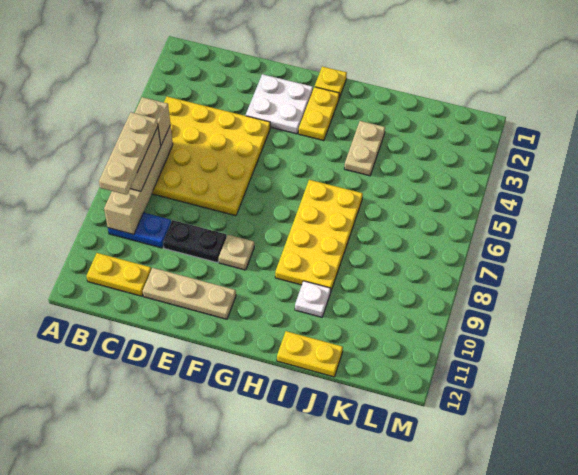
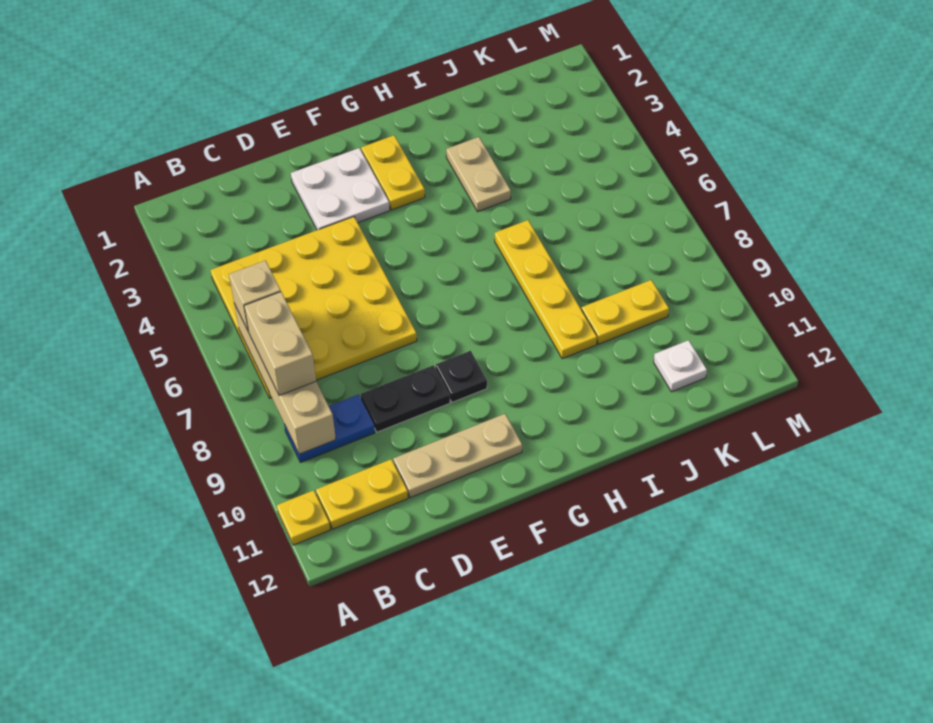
tan 1x3 plate [99,112,158,195] -> none
tan 1x1 plate [219,235,254,270] -> black 1x1 plate [436,351,487,402]
yellow 1x1 plate [315,67,347,98] -> yellow 1x1 plate moved to [277,490,330,545]
yellow 2x4 plate [275,180,363,292] -> yellow 1x4 plate [495,220,597,359]
white 1x1 plate [295,281,331,317] -> white 1x1 plate moved to [654,340,707,392]
yellow 1x2 plate [277,331,343,377] -> yellow 1x2 plate moved to [582,280,669,344]

